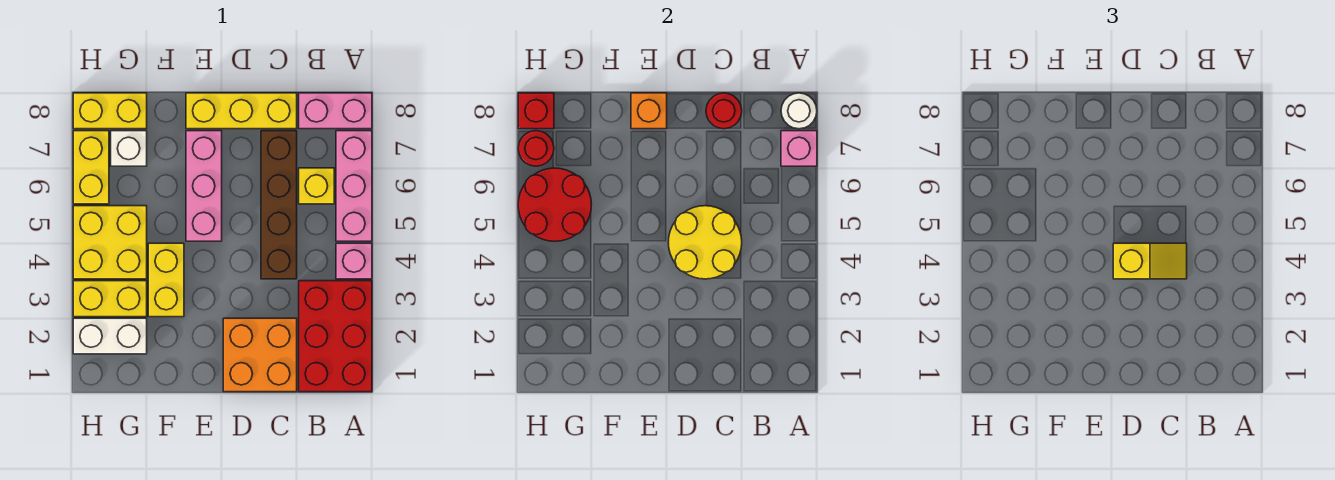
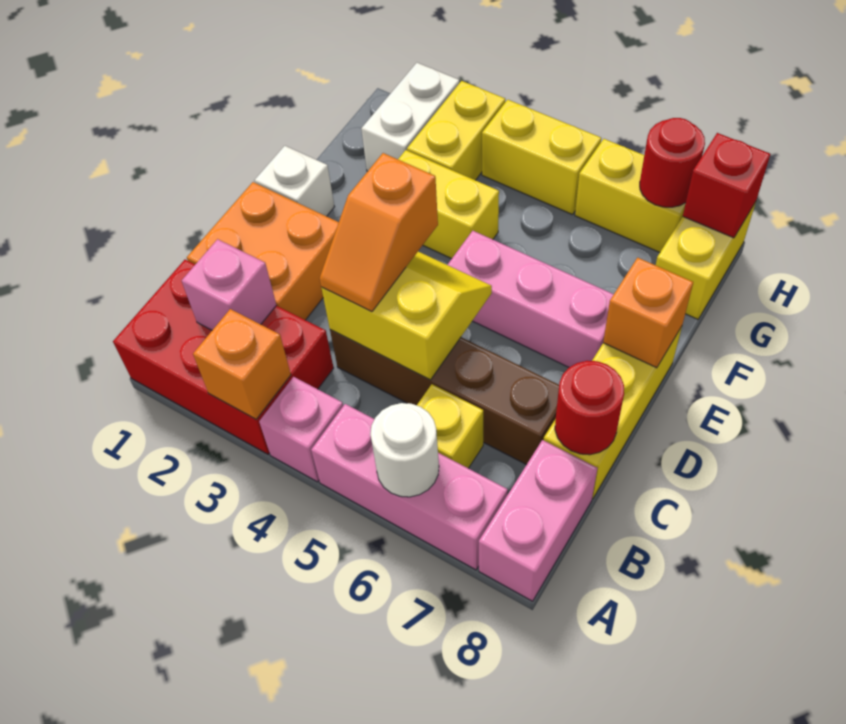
none -> orange 1x1 brick [193,309,291,419]
pink 1x1 brick [781,131,817,166] -> pink 1x1 brick moved to [182,239,276,330]
white 1x1 round brick [781,93,817,129] -> white 1x1 round brick moved to [370,403,439,497]
yellow 2x2 round brick [668,206,742,279] -> yellow 2x2 slope [321,252,492,380]
yellow 1x2 slope [1113,243,1187,279] -> orange 1x2 slope [320,153,438,312]
yellow 2x2 brick [73,206,147,279] -> yellow 1x2 brick [482,100,601,215]
red 2x2 round brick [518,168,592,241] -> none
white 1x1 brick [111,131,147,166] -> white 1x1 brick moved to [254,146,335,216]

